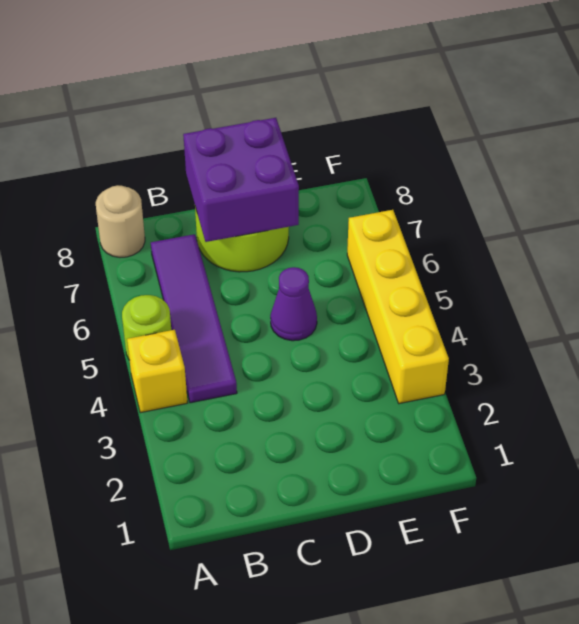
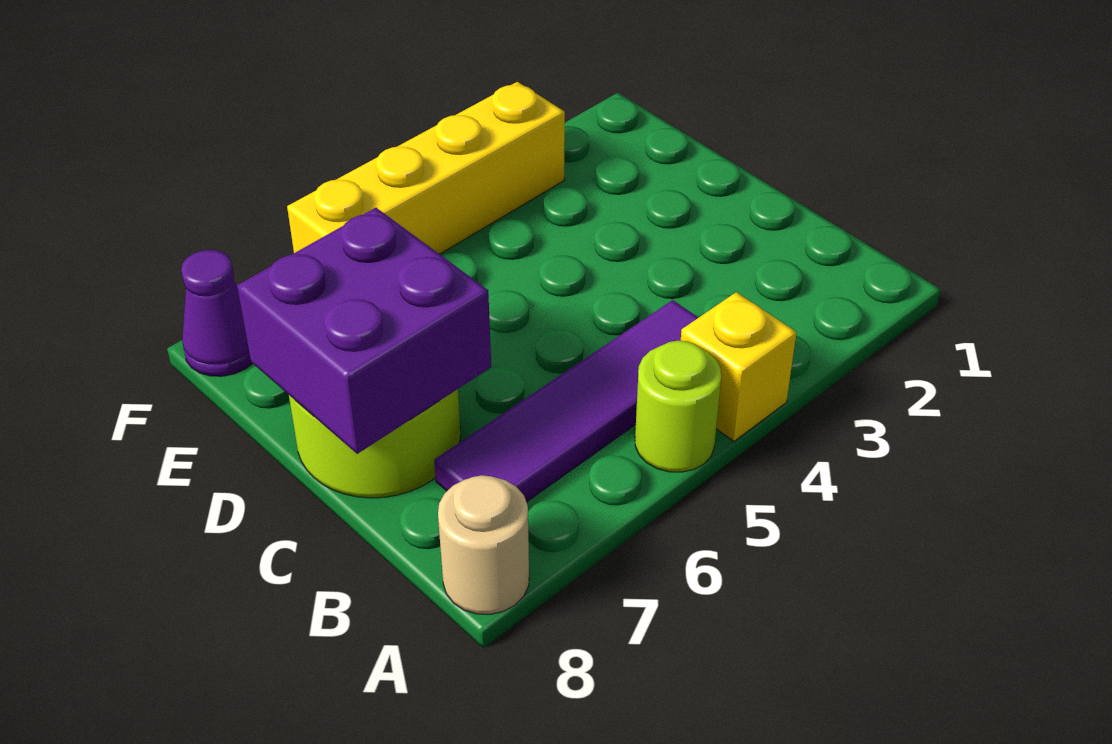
purple 1x1 cone [270,267,317,341] -> purple 1x1 cone moved to [181,250,252,376]

